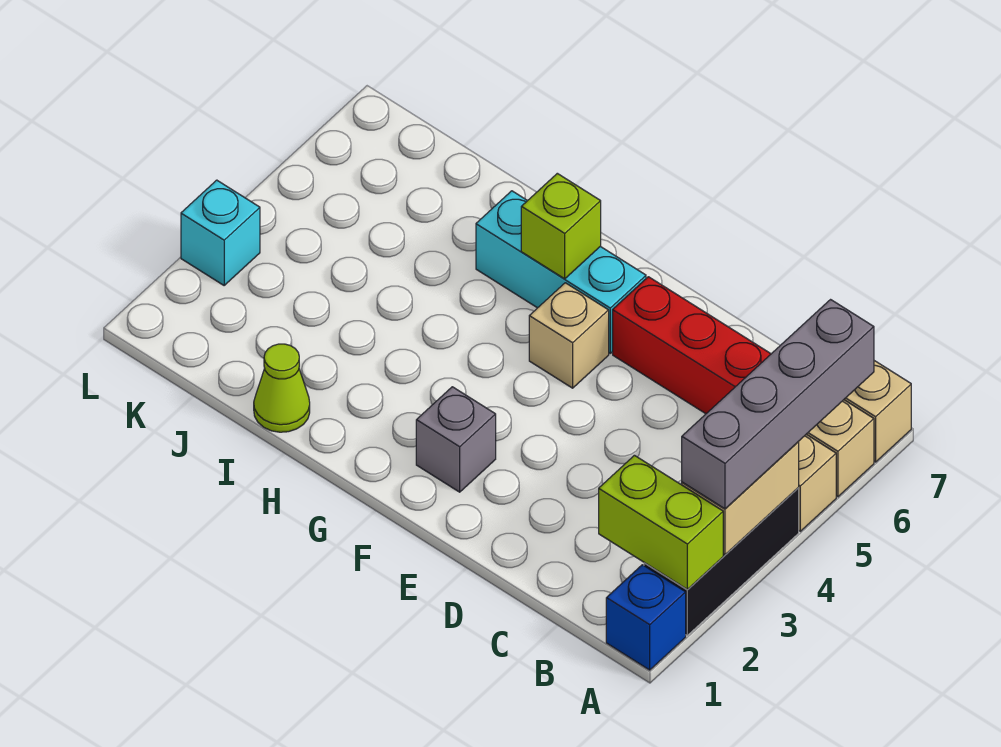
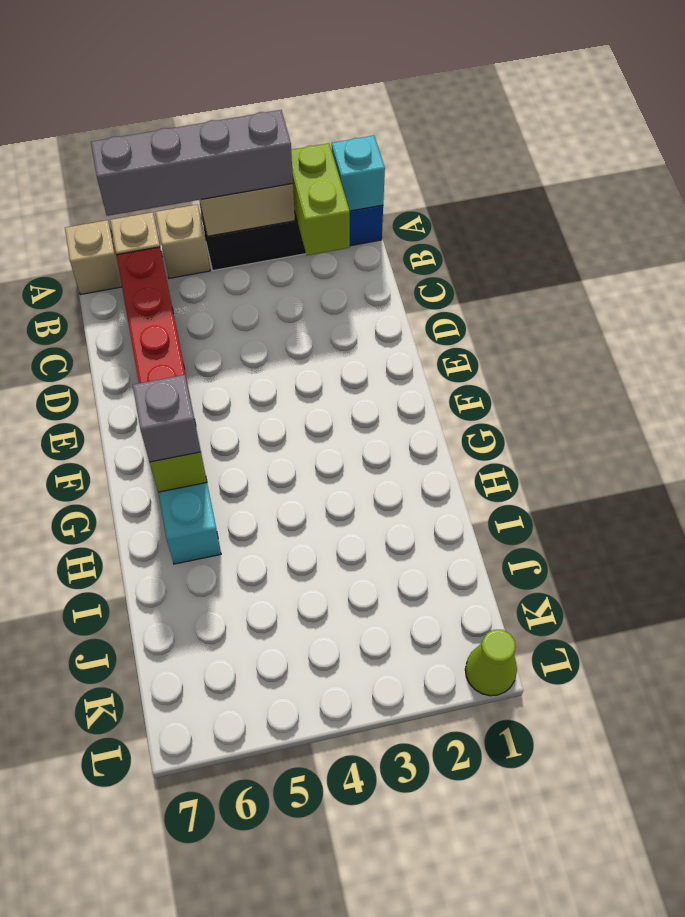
grey 1x1 brick [416,387,496,492] -> grey 1x1 brick moved to [133,375,201,462]
tan 1x1 brick [529,283,609,388] -> none
lime 1x1 cone [254,344,310,432] -> lime 1x1 cone moved to [465,630,517,696]
cyan 1x1 brick [181,180,260,285] -> cyan 1x1 brick moved to [332,136,385,211]

